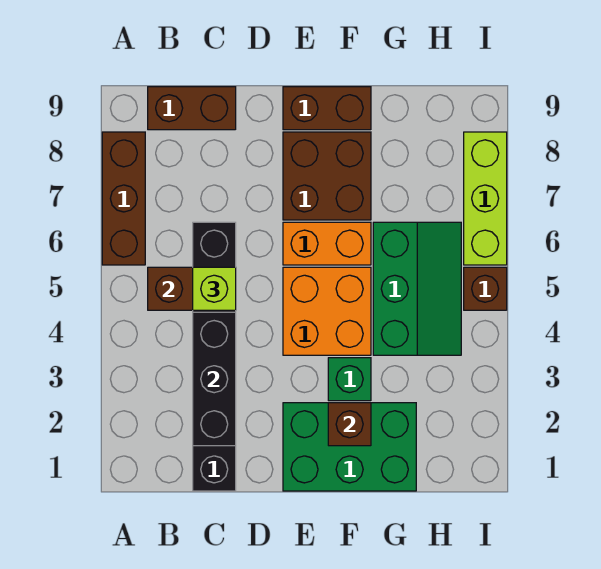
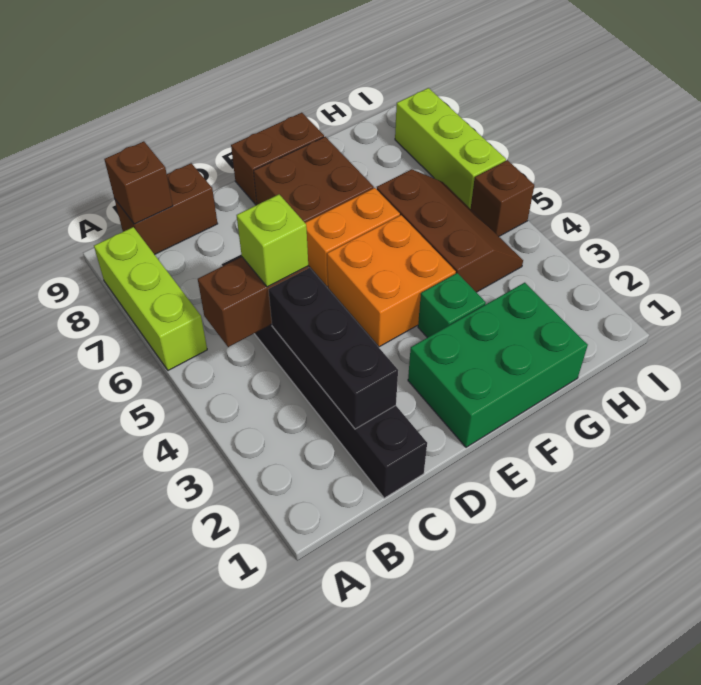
brown 1x3 brick [102,132,145,265] -> lime 1x3 brick [94,227,207,371]
brown 1x1 brick [328,403,371,446] -> brown 1x1 brick moved to [104,141,173,224]
green 2x3 slope [373,222,461,355] -> brown 2x3 slope [377,169,523,292]

